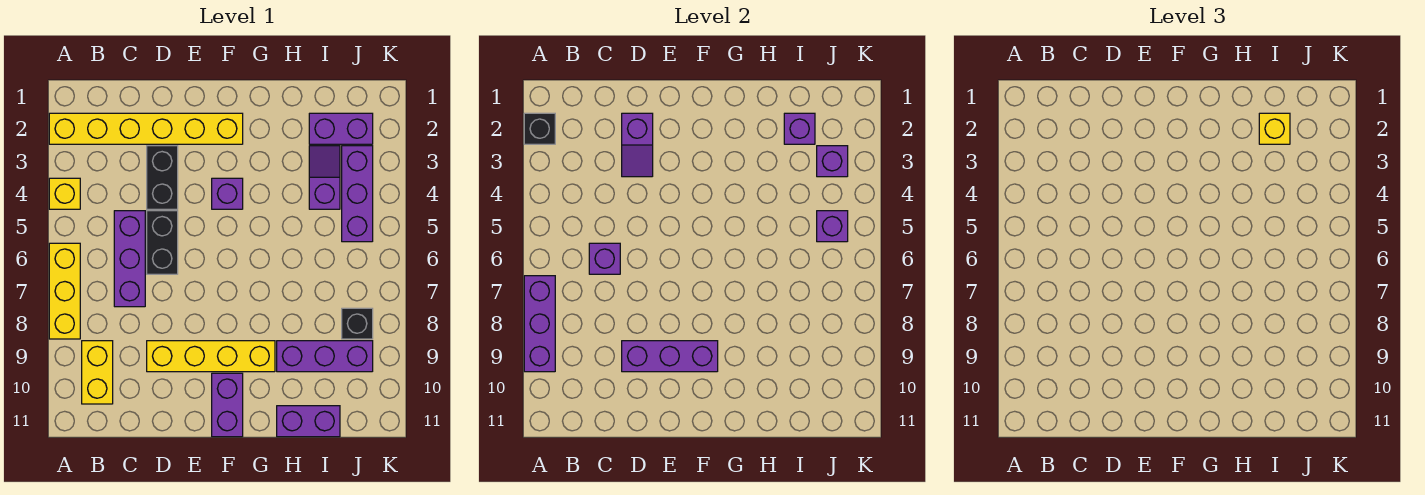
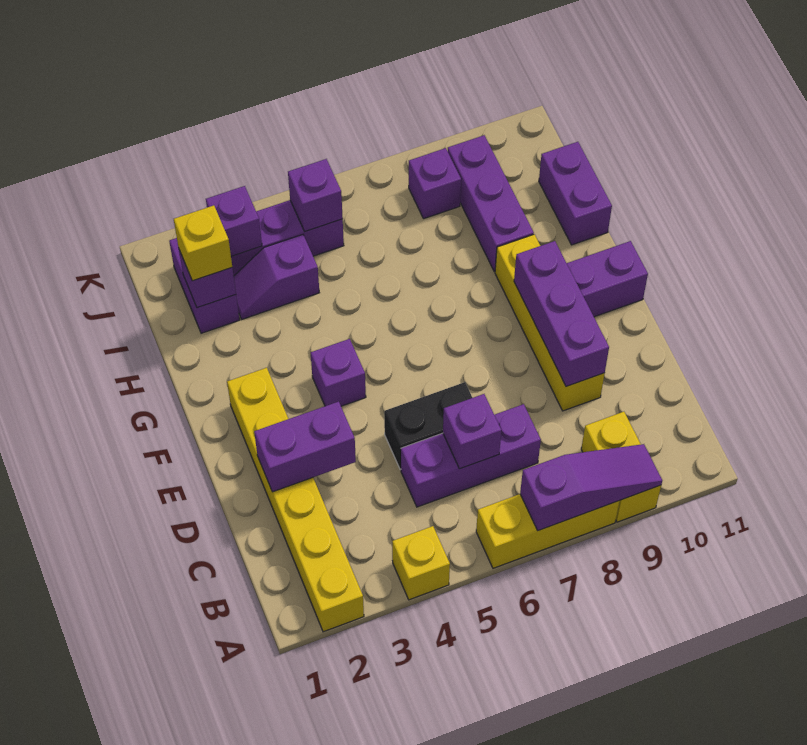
black 1x1 brick [524,113,555,144] -> none
purple 1x3 brick [524,276,555,372] -> purple 1x3 slope [520,444,662,531]
yellow 1x2 brick [82,341,113,404] -> yellow 1x2 brick turned to [581,412,661,522]
purple 1x2 slope [622,113,653,177] -> purple 1x2 brick [254,401,356,492]
black 1x2 brick [147,146,178,209] -> none
black 1x1 brick [342,308,373,339] -> purple 1x1 brick [409,148,461,219]

